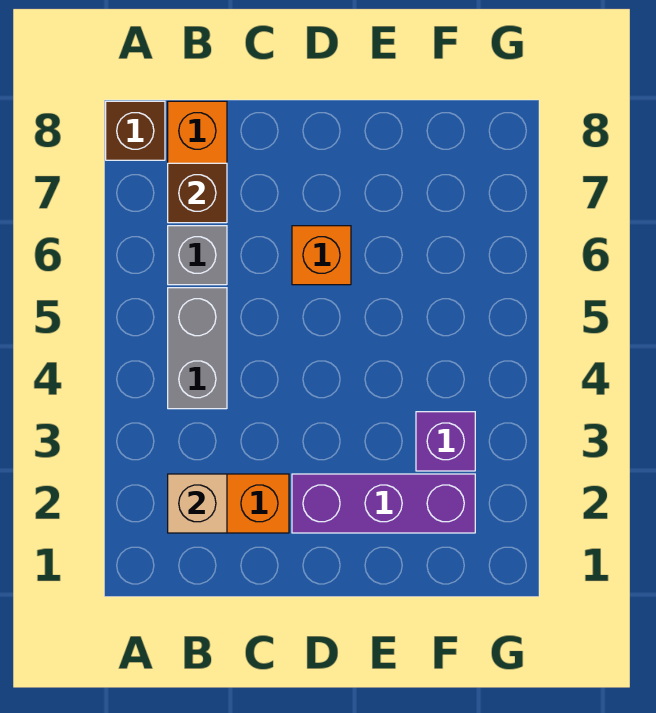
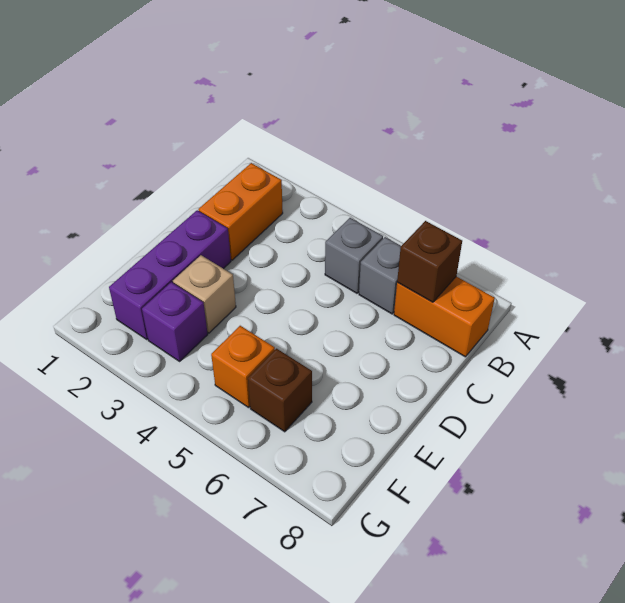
brown 1x1 brick [106,101,165,160] -> brown 1x1 brick moved to [248,349,312,432]
tan 1x1 brick [168,474,227,533] -> tan 1x1 brick moved to [173,255,236,333]
grey 1x2 brick [168,288,227,409] -> grey 1x1 brick [325,218,383,293]
orange 1x1 brick [292,226,351,285] -> orange 1x1 brick moved to [211,326,275,408]

